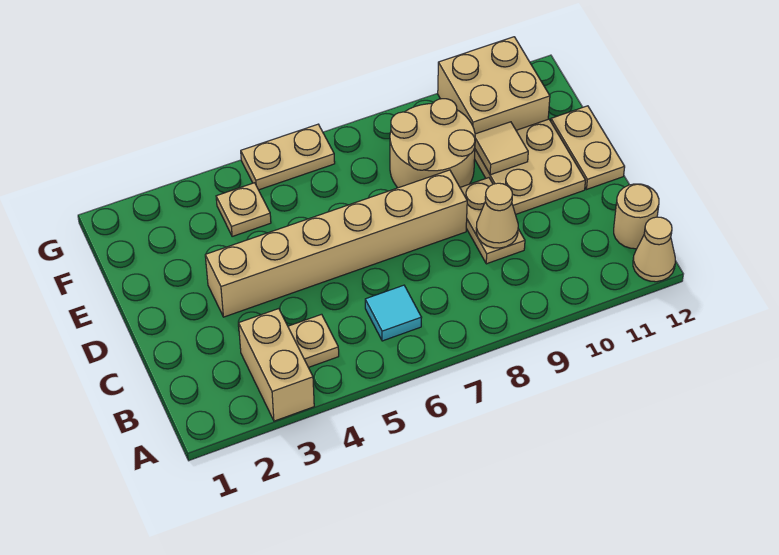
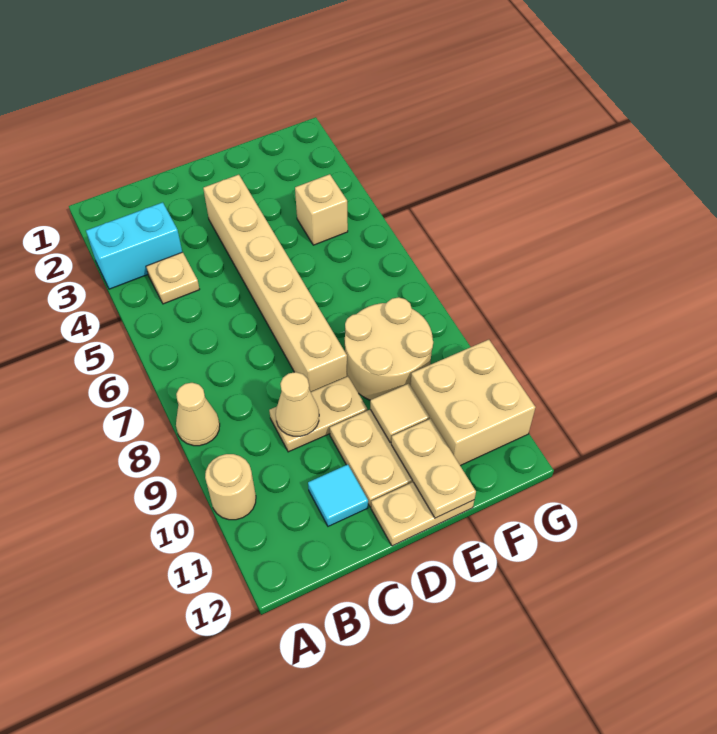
tan 1x2 brick [238,309,314,421] -> cyan 1x2 brick [86,202,182,289]
tan 1x1 cone [633,217,675,282] -> tan 1x1 cone moved to [176,383,220,446]
cyan 1x1 tile [365,285,422,341] -> cyan 1x1 tile moved to [308,465,368,526]
tan 1x1 round brick [614,184,659,249] -> tan 1x1 round brick moved to [205,454,256,520]
tan 1x1 plate [216,183,271,237] -> tan 1x1 brick [295,174,348,245]
tan 1x2 plate [241,124,335,190] -> tan 1x2 plate moved to [391,419,476,518]

